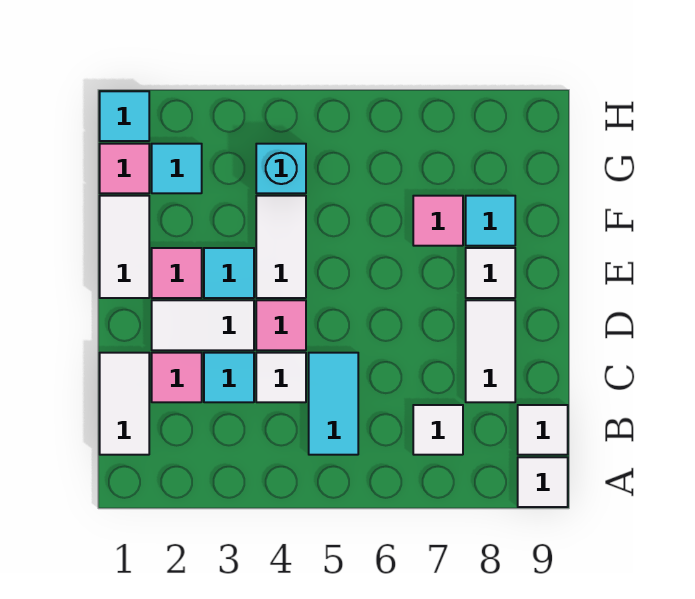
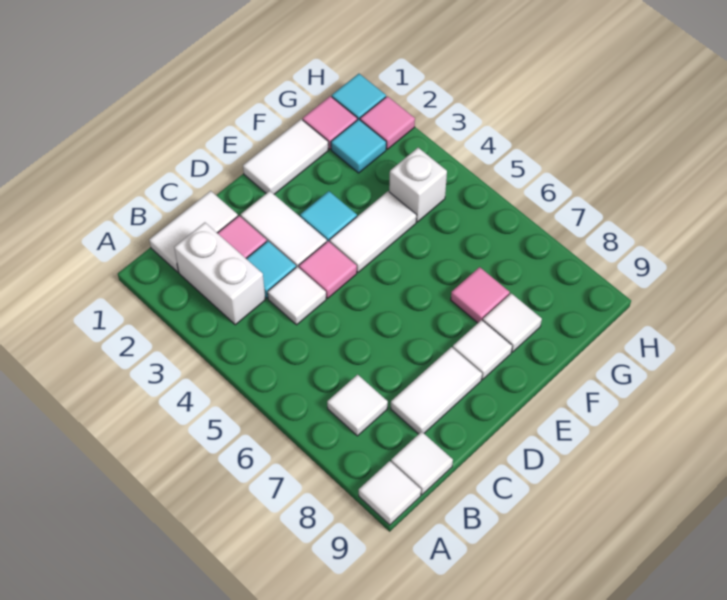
none -> white 1x2 brick [174,223,265,325]
cyan 1x2 tile [309,353,358,455] -> none
pink 1x1 tile [152,248,202,298] -> pink 1x1 tile moved to [360,96,415,149]
cyan 1x1 tile [466,196,515,246] -> white 1x1 tile [483,293,542,352]
cyan 1x1 brick [256,144,306,193] -> white 1x1 brick [389,148,447,222]

